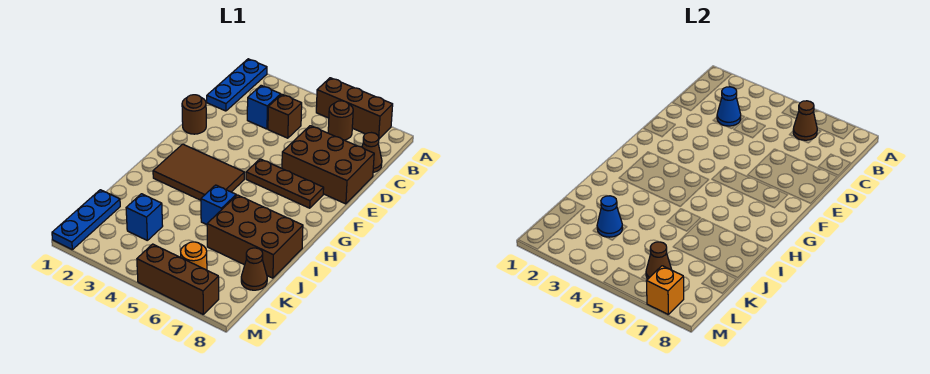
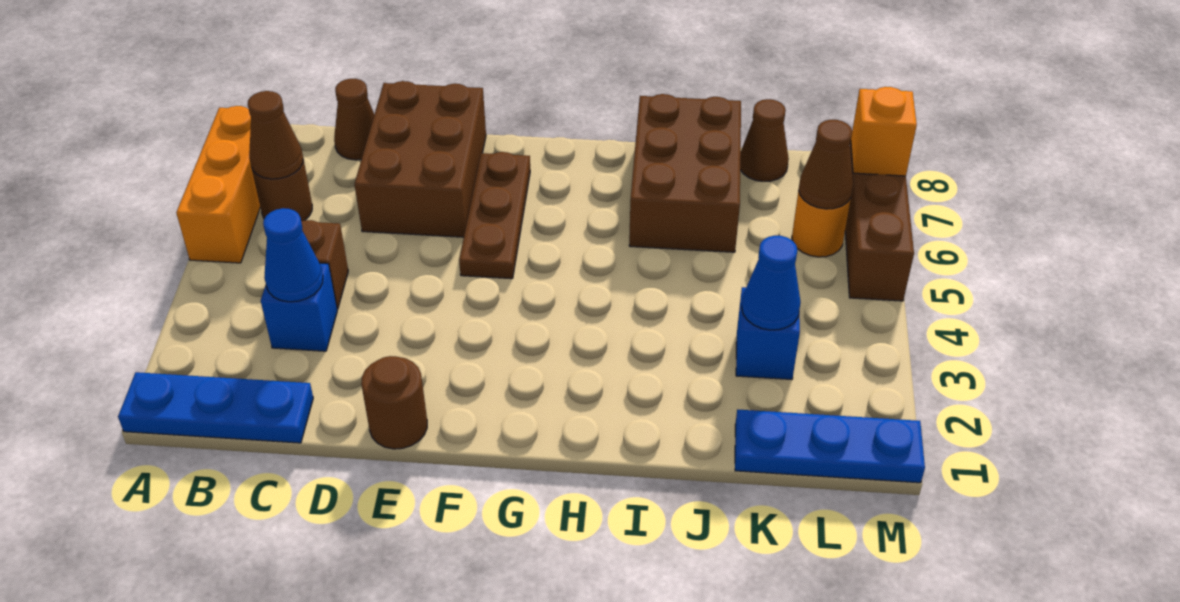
brown 1x3 brick [316,78,393,139] -> orange 1x3 brick [176,106,260,263]
brown 2x3 tile [153,144,244,200] -> none
blue 1x1 brick [201,185,236,225] -> none

